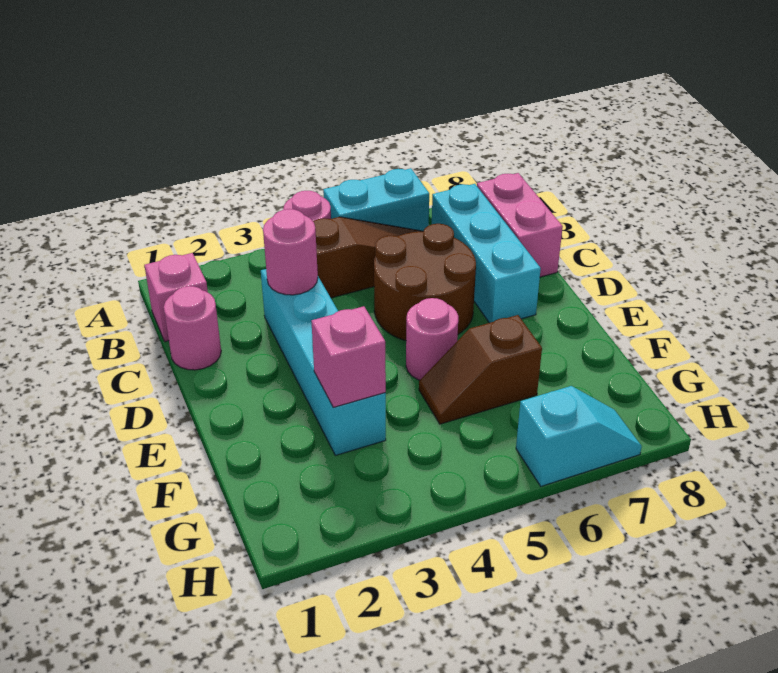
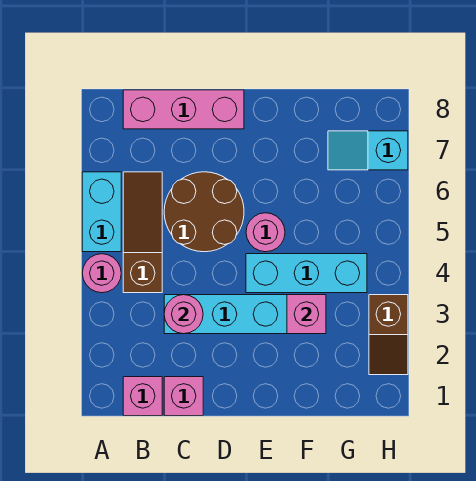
cyan 1x3 brick [432,184,541,323] -> cyan 1x3 brick moved to [246,254,367,293]
pink 1x2 brick [477,173,563,277] -> pink 1x3 brick [123,90,244,129]
pink 1x1 round brick [164,286,221,370] -> pink 1x1 brick [164,377,203,416]
brown 1x2 slope [419,315,542,424] -> brown 1x2 slope moved to [369,295,408,375]
cyan 1x2 slope [516,386,642,486] -> cyan 1x2 slope turned to [328,131,408,170]

